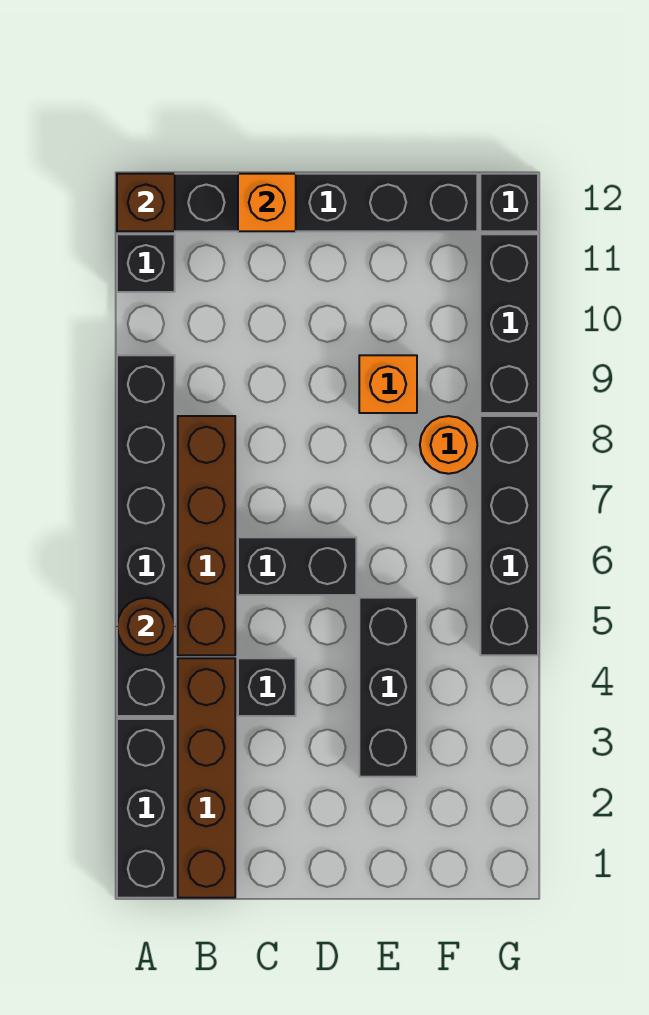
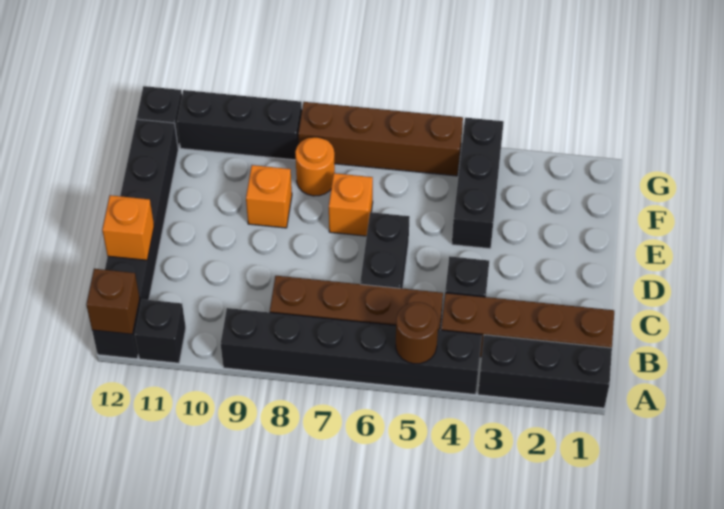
black 1x3 brick [359,598,417,777] -> black 1x3 brick turned to [452,118,504,249]
none -> orange 1x1 brick [329,173,373,236]
black 1x4 brick [480,416,538,655] -> brown 1x4 brick [298,102,463,176]

